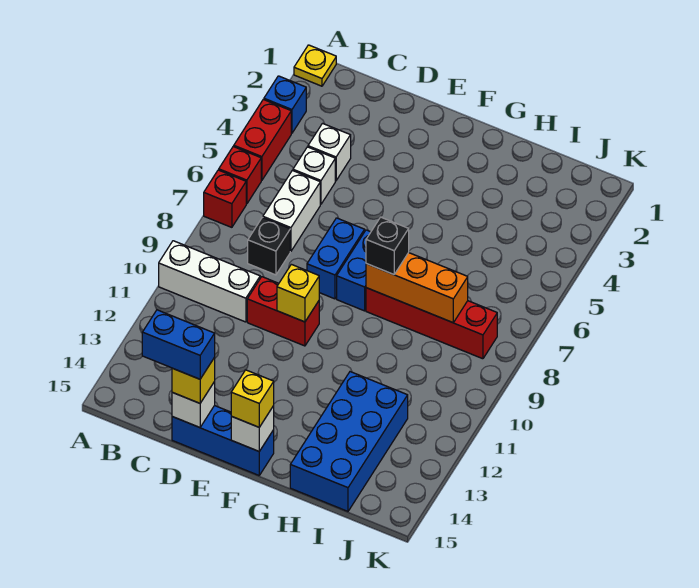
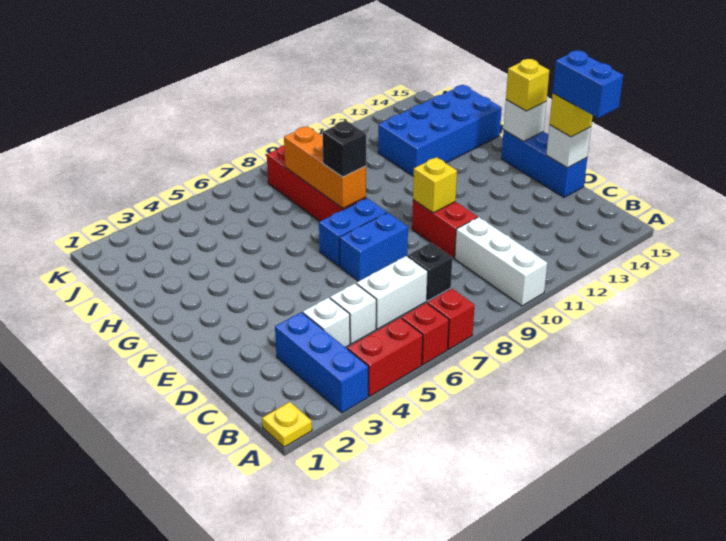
blue 1x1 brick [264,76,306,133] -> blue 1x3 brick [275,312,368,413]

